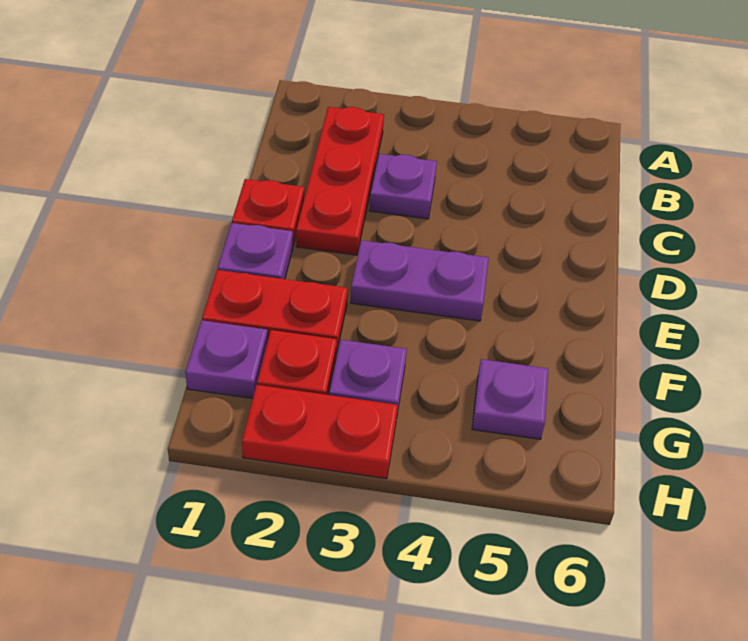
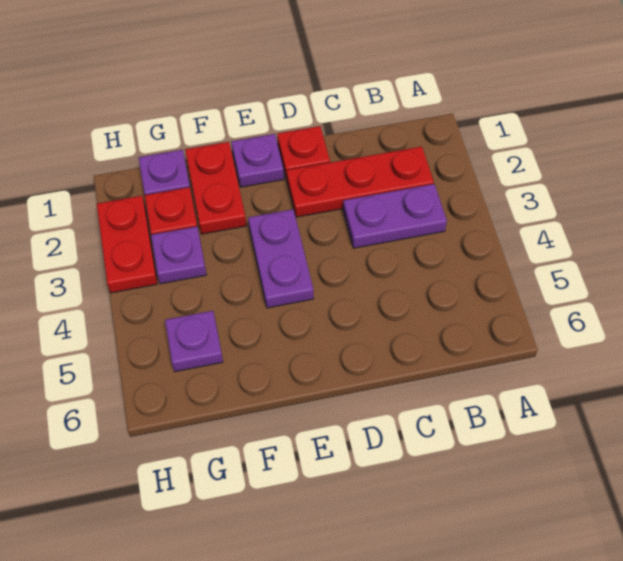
purple 1x1 plate [369,154,437,219] -> purple 1x2 plate [343,184,447,248]

